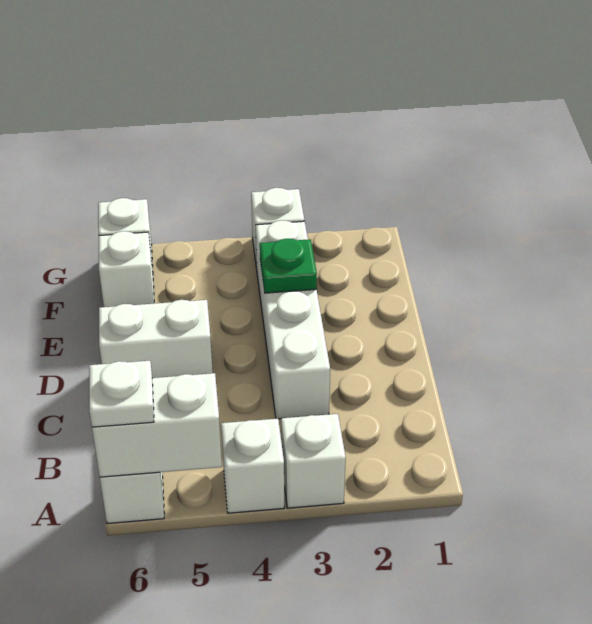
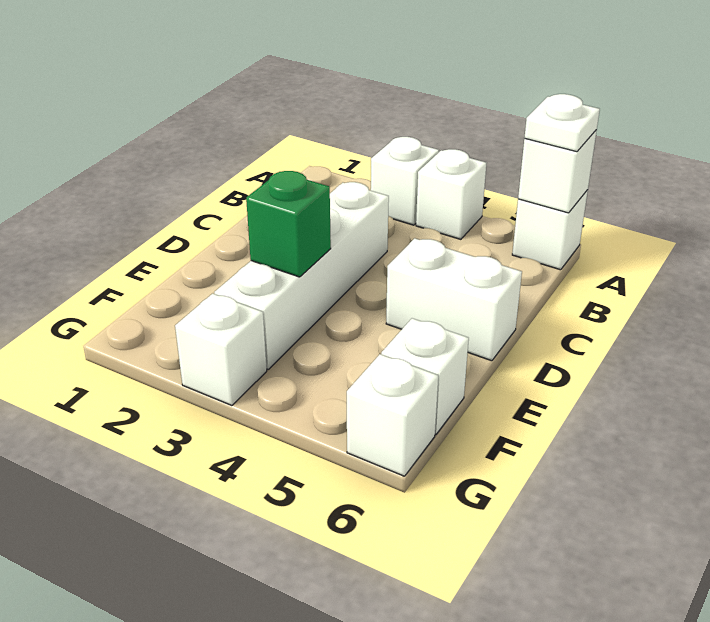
white 1x2 brick [92,373,222,477] -> white 1x1 brick [518,130,597,213]
green 1x1 plate [260,239,317,293] -> green 1x1 brick [246,171,331,277]

